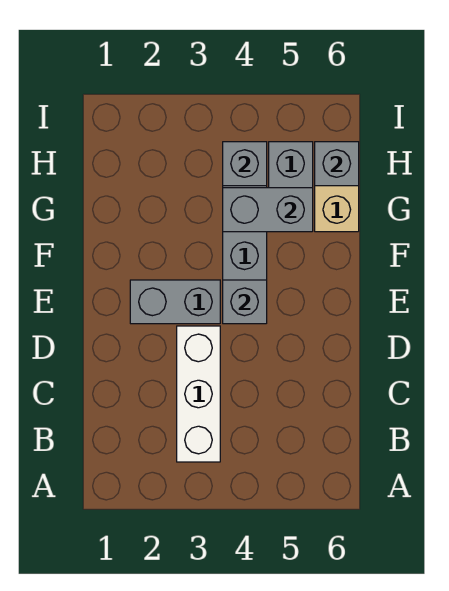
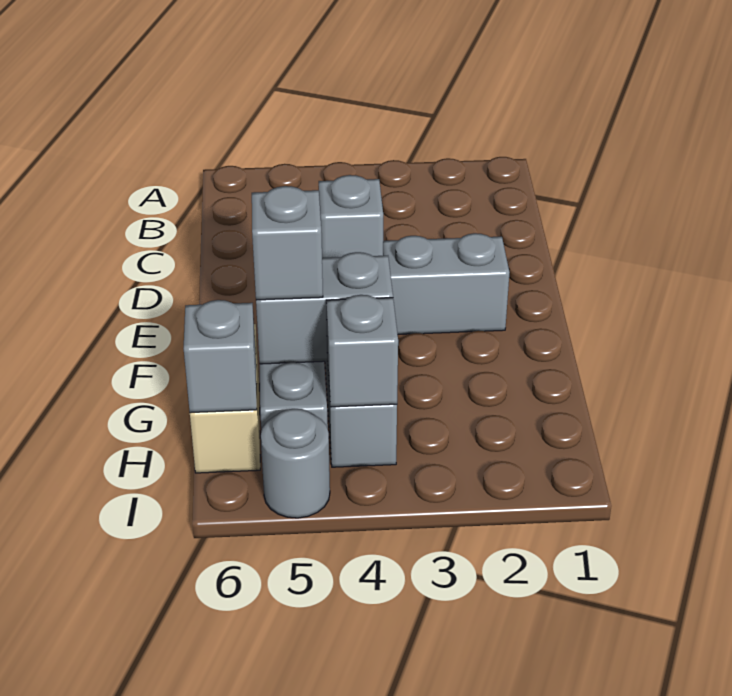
white 1x3 brick [177,326,220,462] -> none
none -> grey 1x1 brick [252,186,323,300]
none -> grey 1x1 round brick [261,409,330,518]

